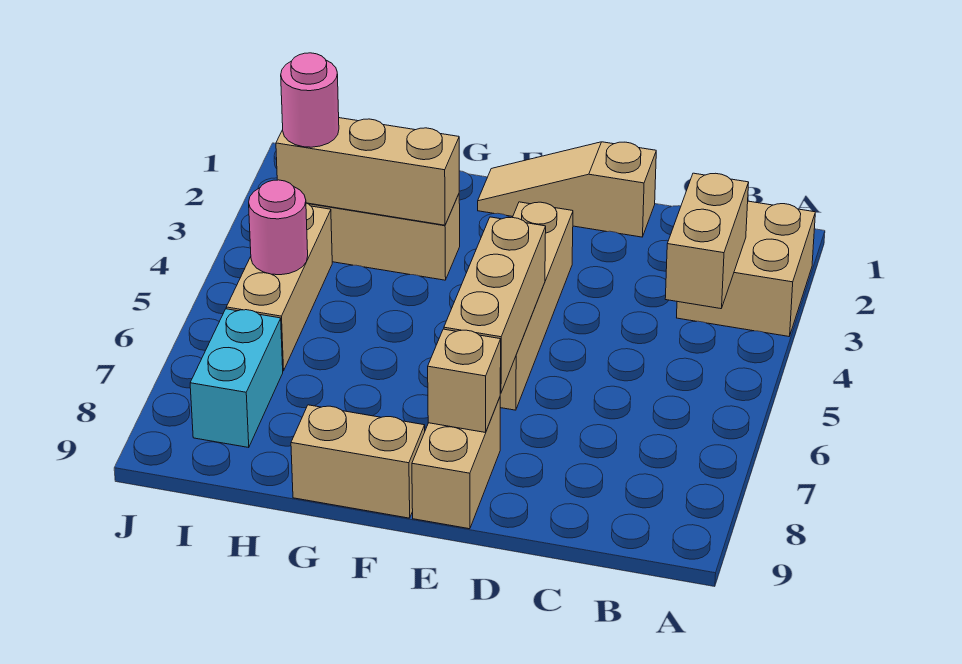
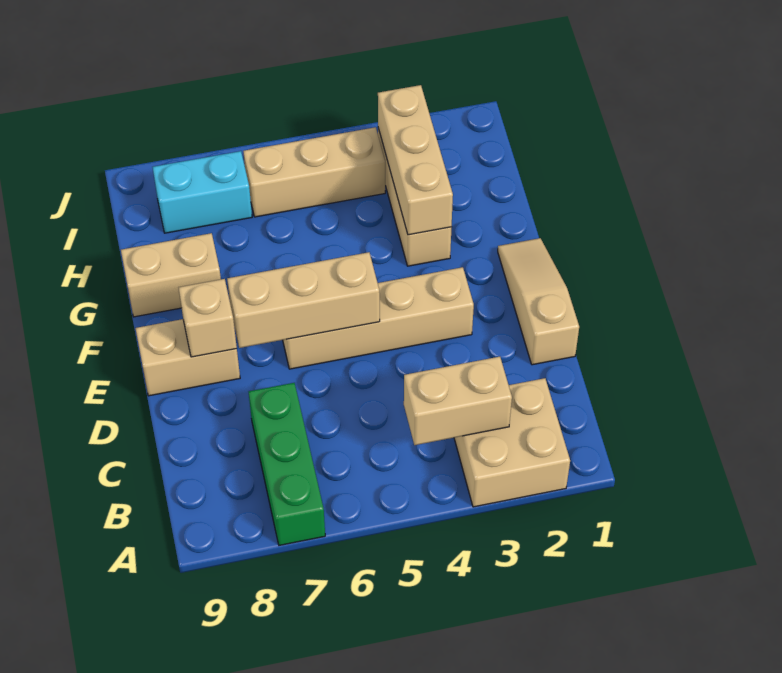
none -> green 1x3 brick [249,383,325,545]
tan 1x2 brick [291,405,425,518] -> tan 1x2 brick turned to [121,233,221,317]
pink 1x1 round brick [281,53,339,147] -> none
pink 1x1 round brick [249,180,308,275] -> none

